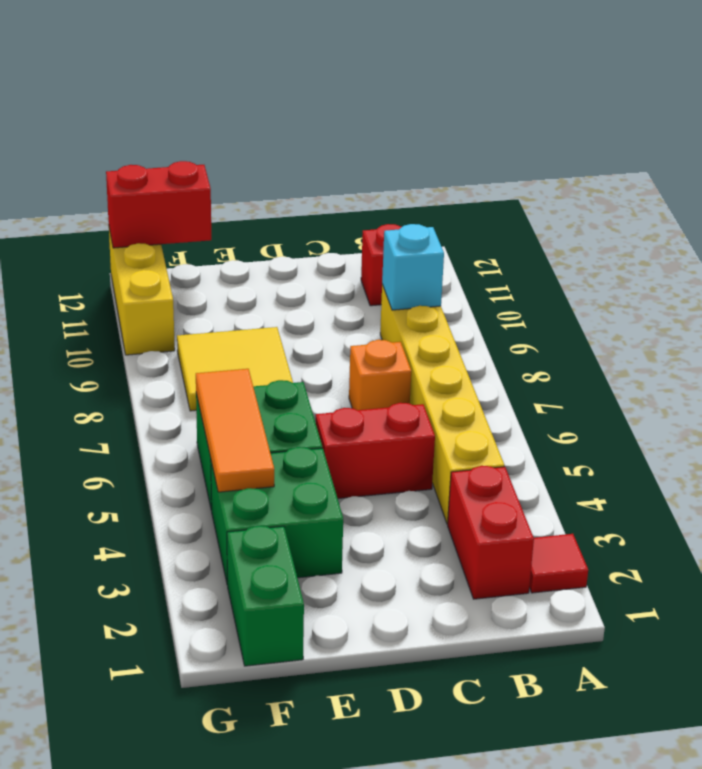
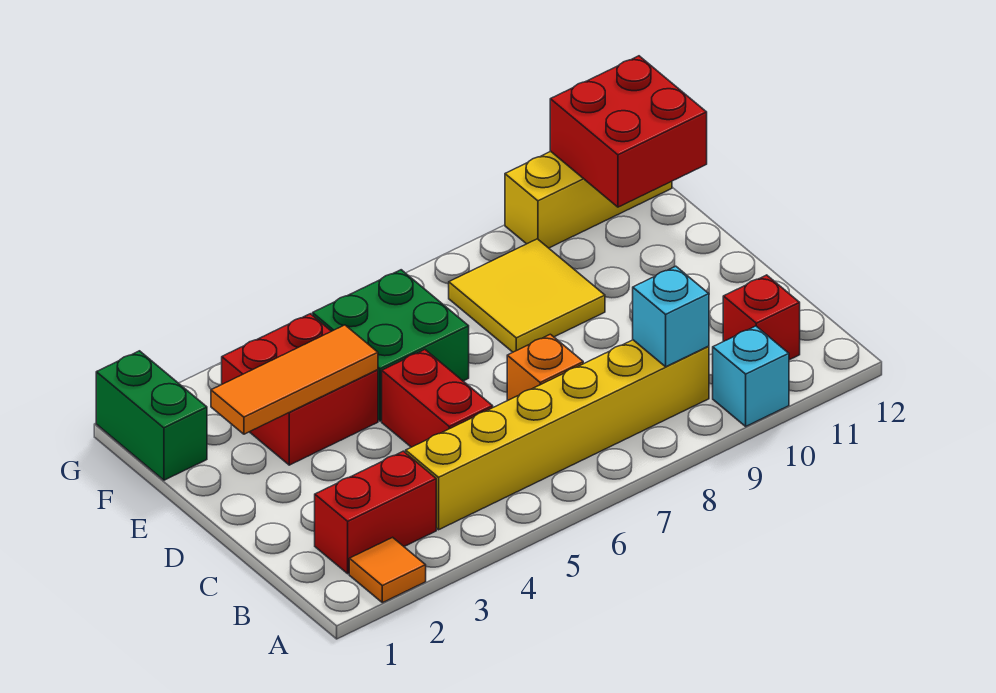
red 1x1 tile [529,534,588,593] -> orange 1x1 tile [349,537,426,603]
none -> cyan 1x1 brick [713,326,789,426]
green 2x2 brick [211,447,343,585] -> red 2x2 brick [222,314,378,465]
green 1x2 brick [227,526,304,666] -> green 1x2 brick turned to [96,351,207,480]
orange 1x3 tile [196,369,274,492] -> orange 1x3 tile moved to [211,325,378,434]
red 1x2 brick [106,161,211,248] -> red 2x2 brick [550,56,707,207]

